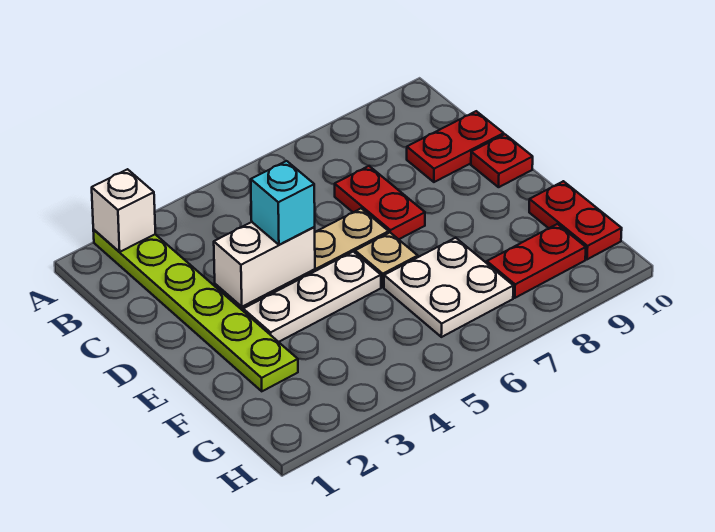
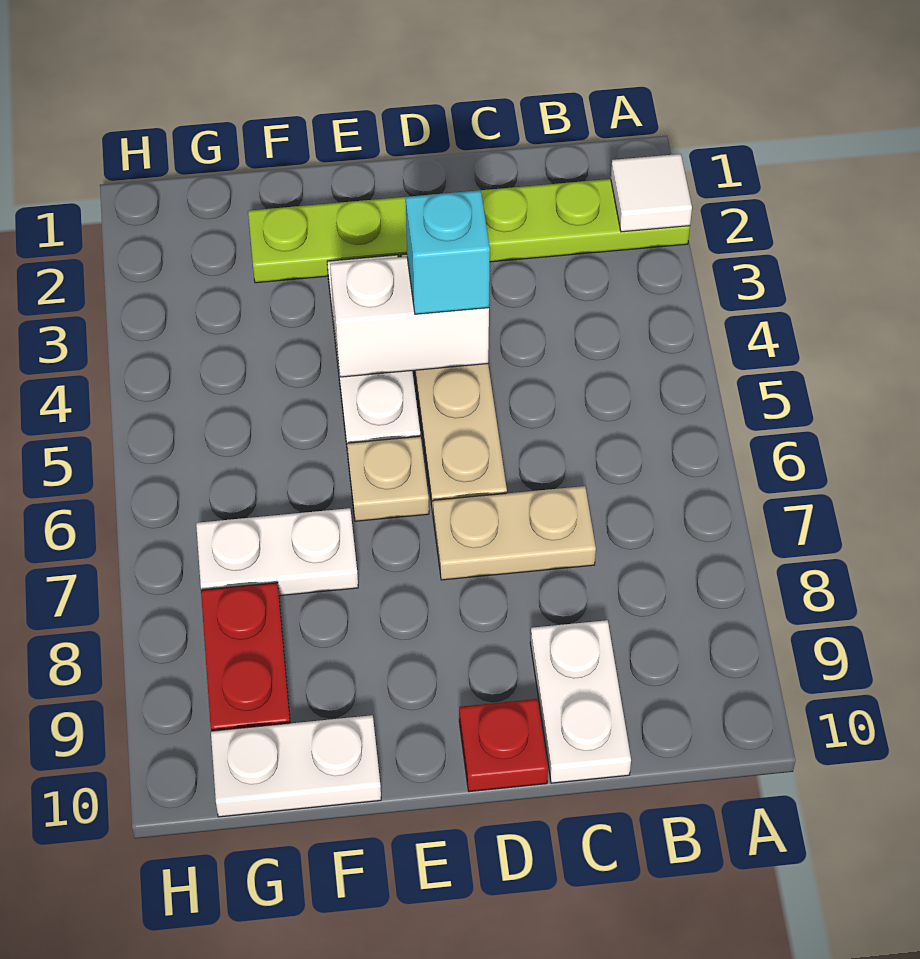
white 1x1 brick [92,169,155,252] -> white 1x1 tile [611,154,692,232]
red 1x2 plate [335,166,425,239] -> tan 1x2 plate [433,486,596,580]
red 1x2 plate [407,111,504,182] -> white 1x2 plate [530,620,631,783]
white 1x2 brick [214,222,315,307] -> white 1x2 brick turned to [330,257,489,377]
white 2x2 plate [384,238,513,337] -> white 1x2 plate [196,508,358,596]
red 1x2 plate [529,181,622,259] -> white 1x2 plate [211,715,381,817]

